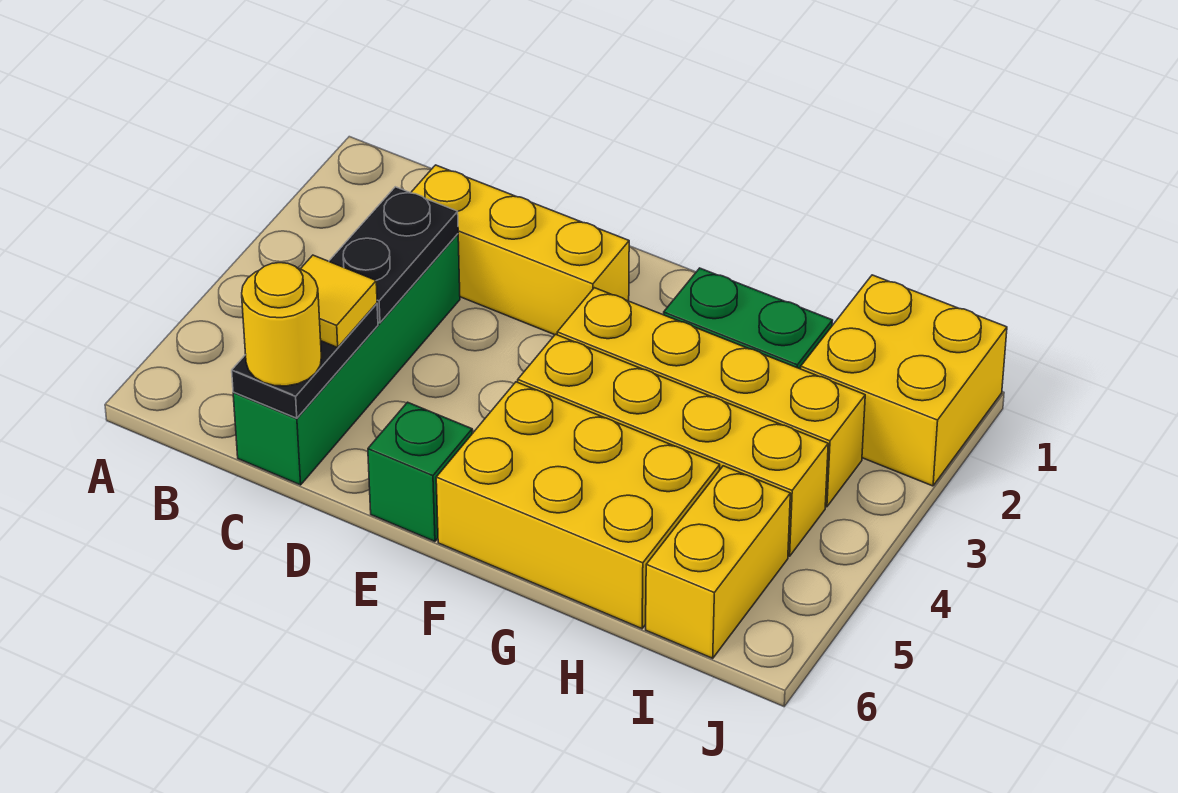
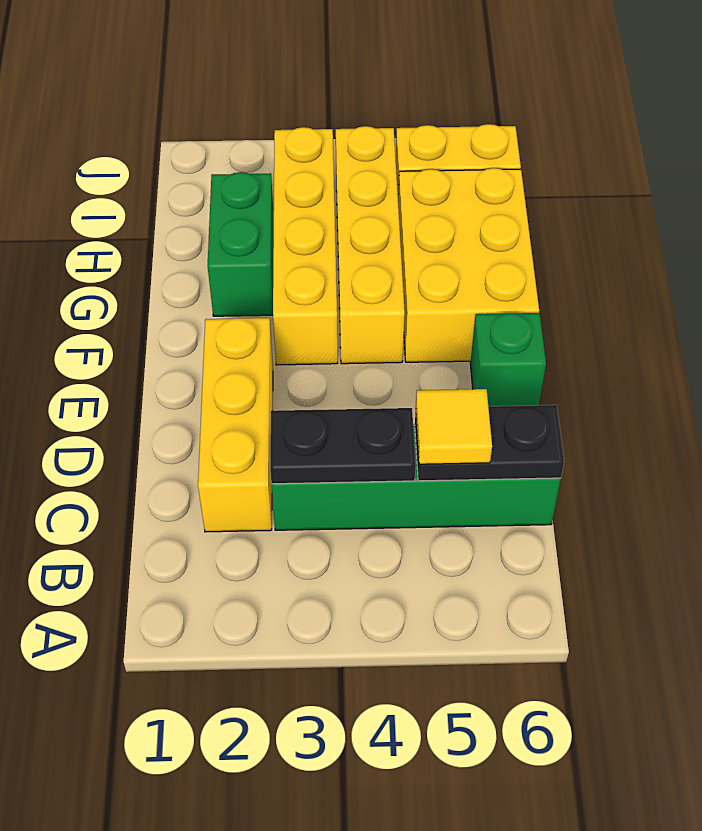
yellow 1x1 round brick [242,263,321,386] -> none
yellow 2x2 brick [801,275,1007,486] -> none

